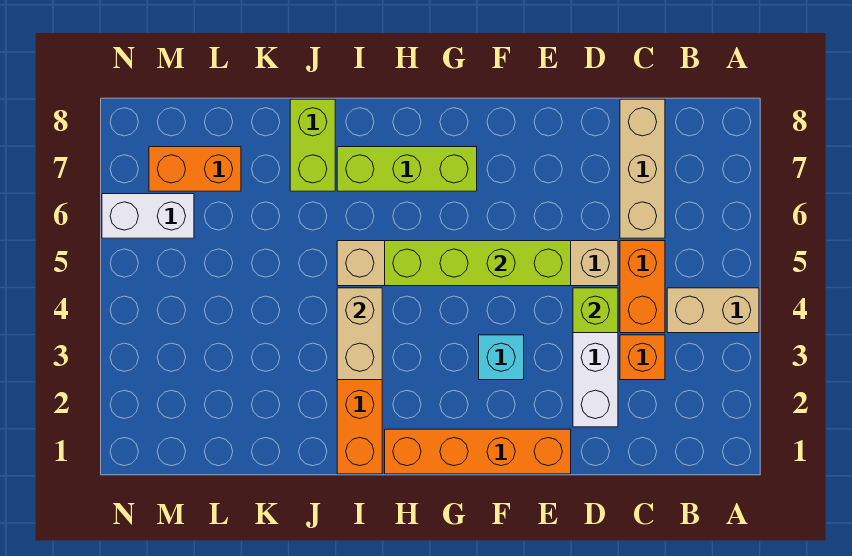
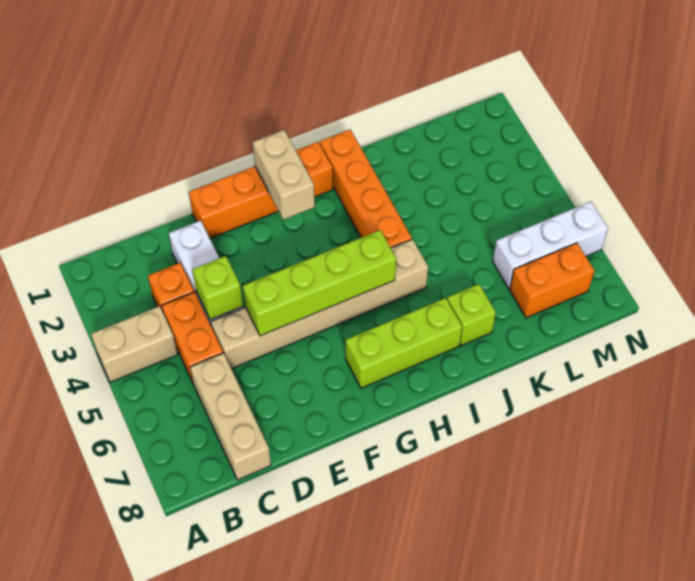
cyan 1x1 brick [479,335,524,380] -> none
tan 1x2 brick [337,288,382,380] -> tan 1x2 brick moved to [253,130,315,220]
lime 1x2 brick [290,99,335,191] -> lime 1x1 brick [447,284,496,346]
white 1x2 brick [102,194,194,238] -> white 1x3 brick [493,202,608,289]

